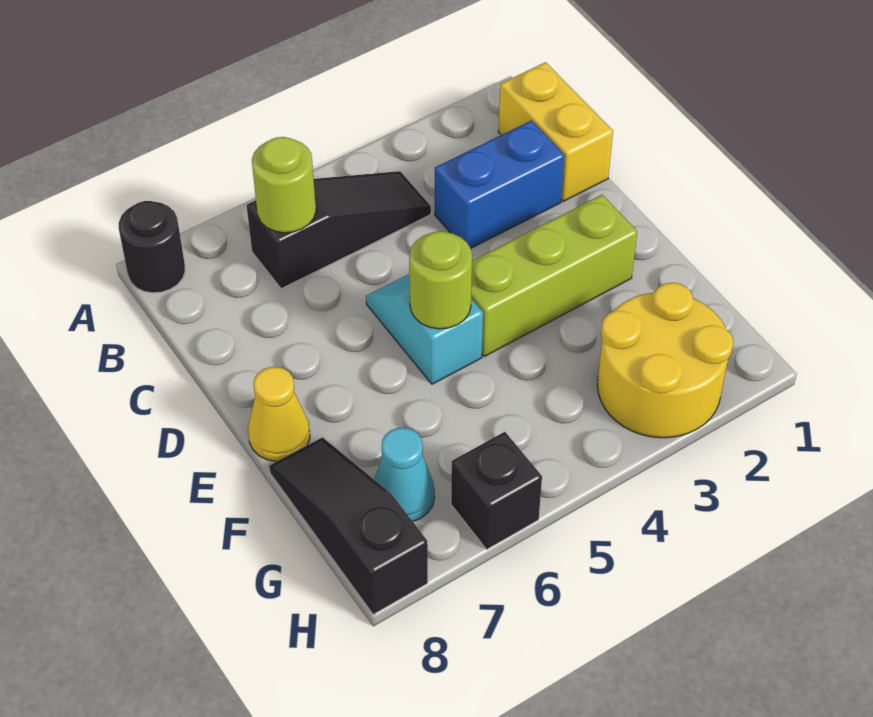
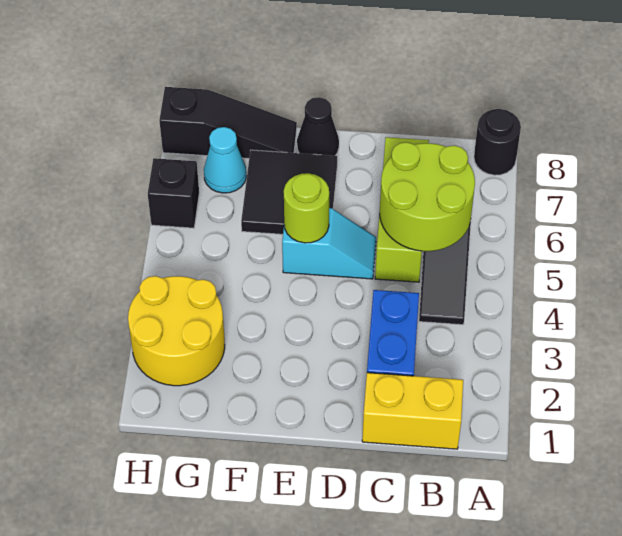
lime 1x1 round brick [252,137,316,233] -> lime 2x2 round brick [380,142,475,251]
lime 1x3 brick [471,195,637,357] -> lime 1x3 brick moved to [375,137,429,282]
none -> black 2x2 tile [241,150,337,234]
yellow 1x1 cone [248,367,310,461] -> black 1x1 cone [297,97,339,156]

